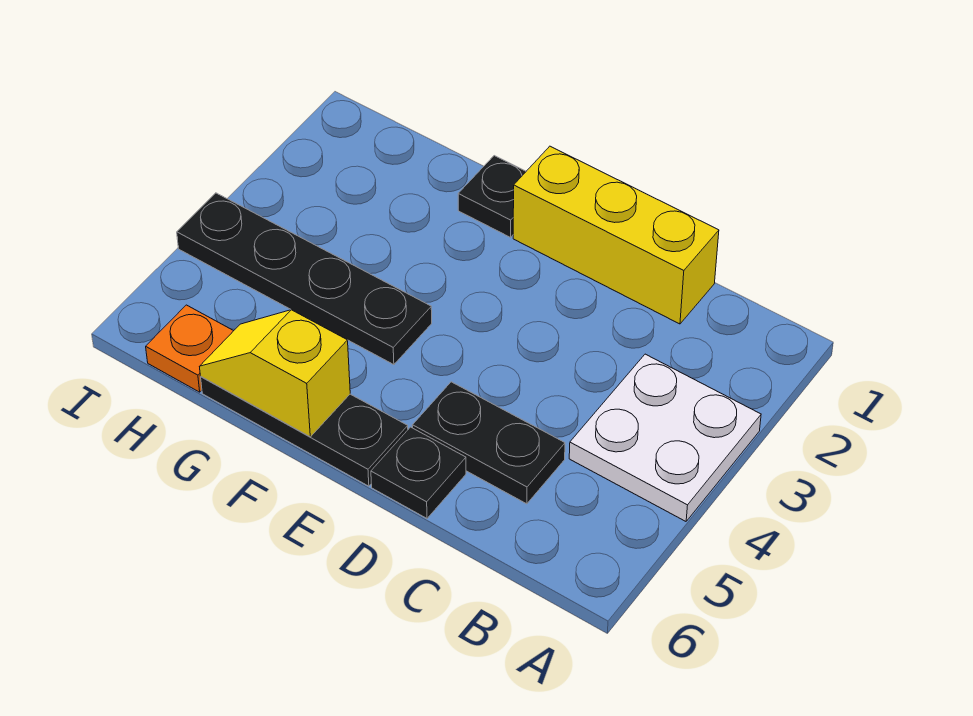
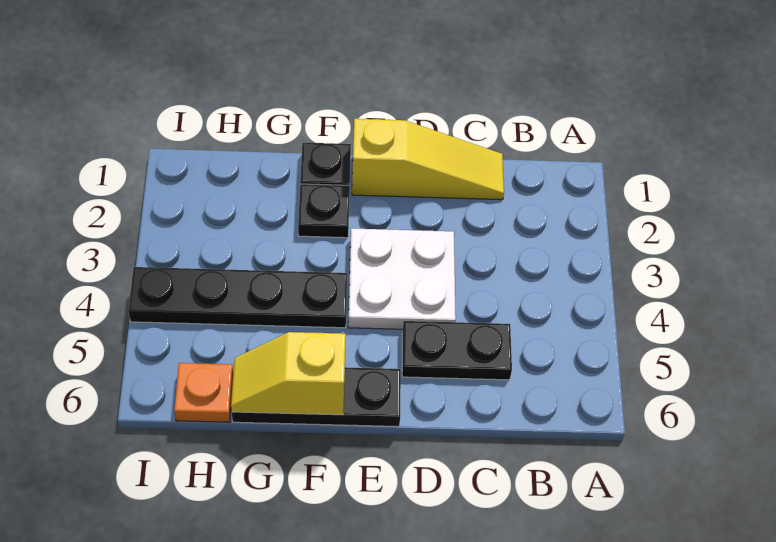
white 2x2 plate [569,354,761,521] -> white 2x2 plate moved to [348,228,456,329]
yellow 1x3 brick [513,146,719,324] -> yellow 1x3 slope [352,119,504,200]
black 1x1 plate [371,427,466,518] -> black 1x1 plate moved to [298,184,350,238]

